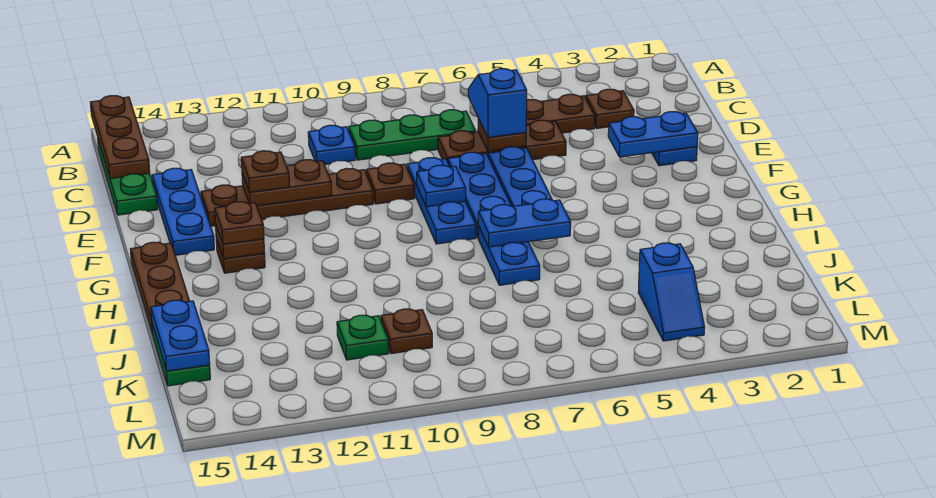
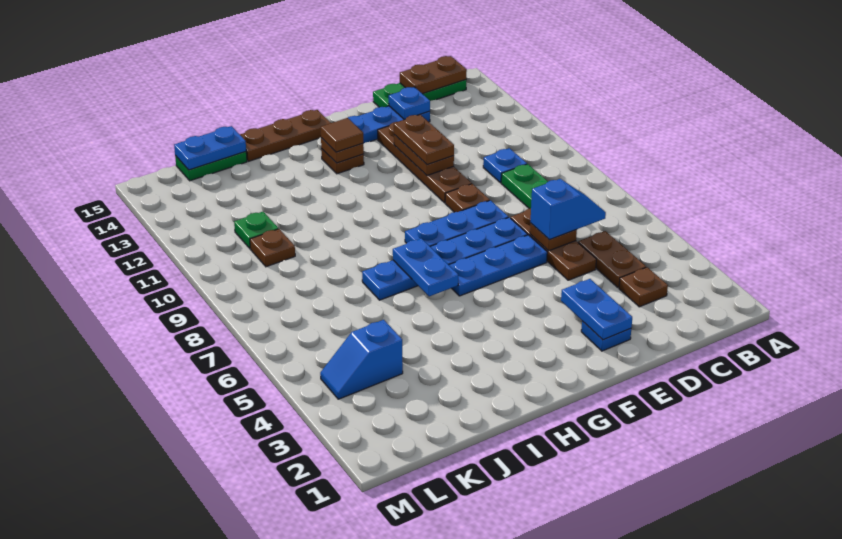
brown 1x3 plate [90,96,150,179] -> brown 1x2 plate [400,56,467,94]
brown 1x1 plate [241,151,290,192] -> brown 1x2 plate [394,114,454,165]
blue 1x1 plate [417,165,466,207] -> blue 1x1 plate moved to [389,87,430,120]
brown 1x1 plate [215,202,264,244] -> brown 1x1 tile [321,118,363,152]

